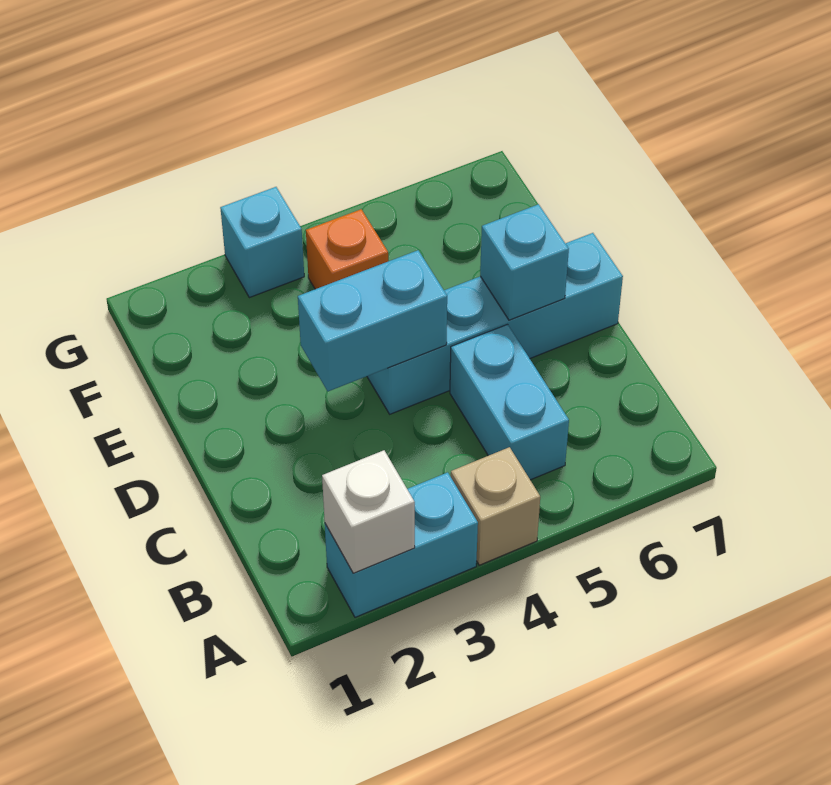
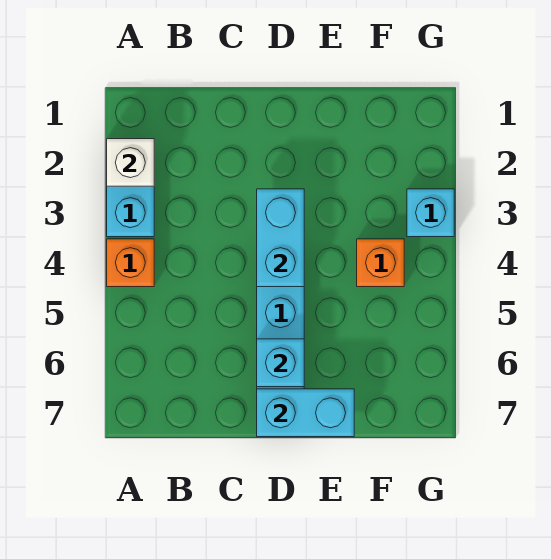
tan 1x1 brick [451,447,540,565] -> orange 1x1 brick [107,239,154,287]
cyan 1x2 brick [450,324,569,480] -> cyan 1x2 brick moved to [257,389,354,437]

